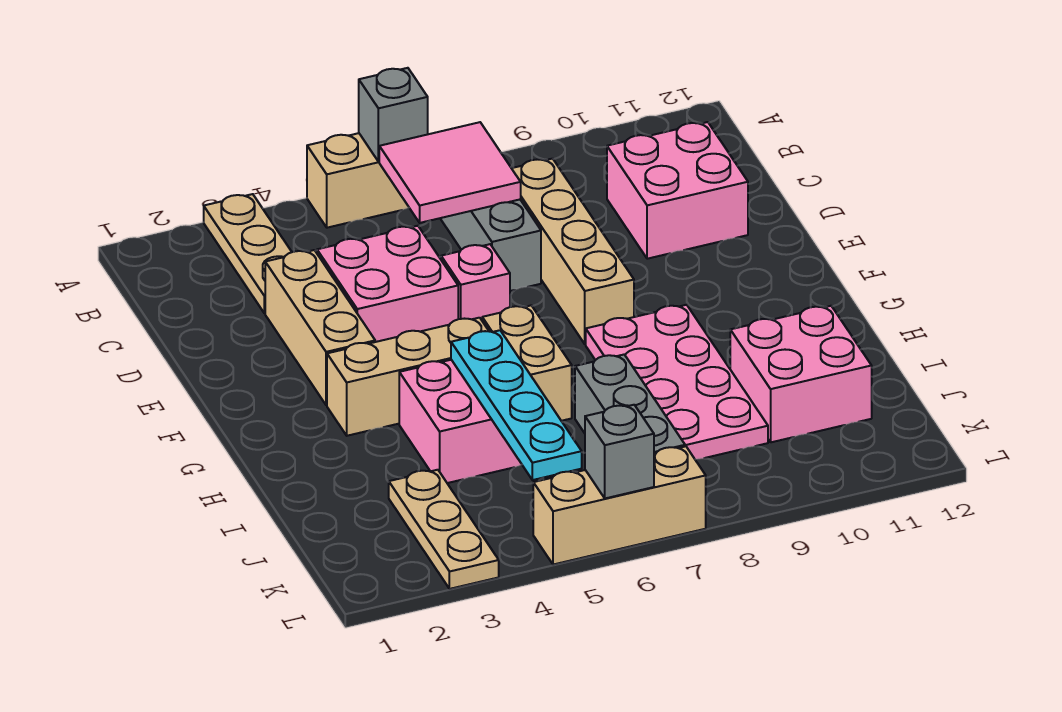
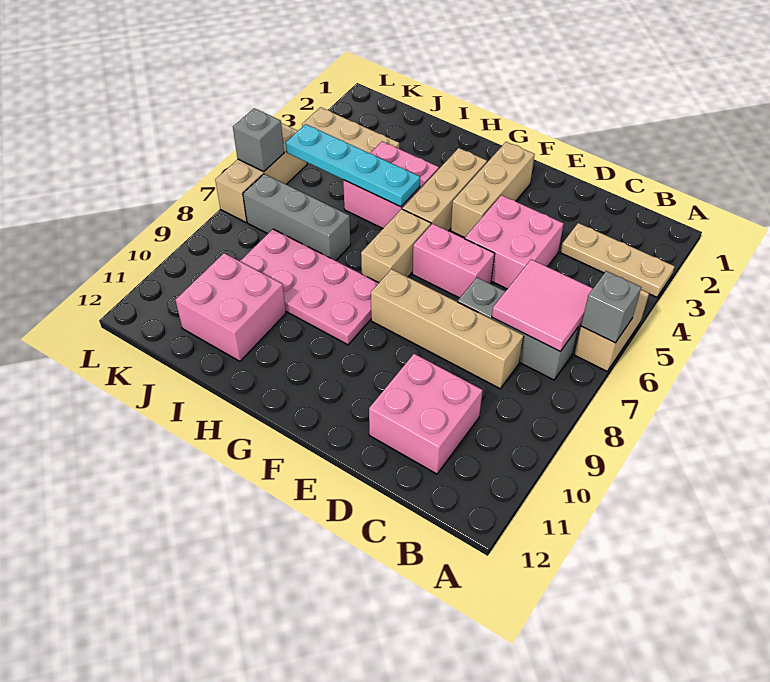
tan 1x3 brick [265,250,375,405] -> tan 1x3 brick turned to [451,142,535,238]
pink 1x1 brick [441,244,510,320] -> pink 1x2 brick [412,224,495,298]
tan 1x2 brick [482,305,572,421] -> tan 1x2 brick turned to [361,209,431,283]

